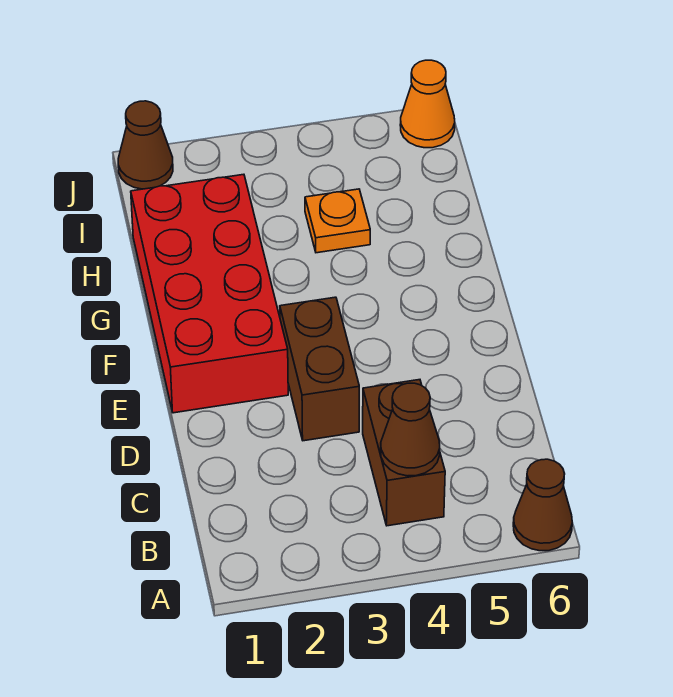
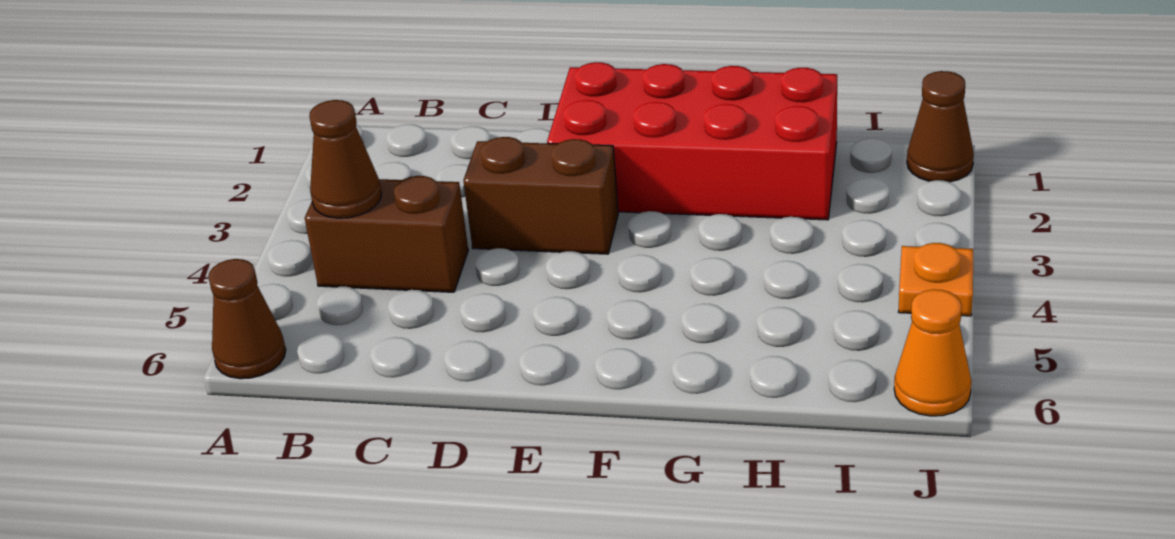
orange 1x1 plate [305,189,370,253] -> orange 1x1 plate moved to [898,243,973,316]

